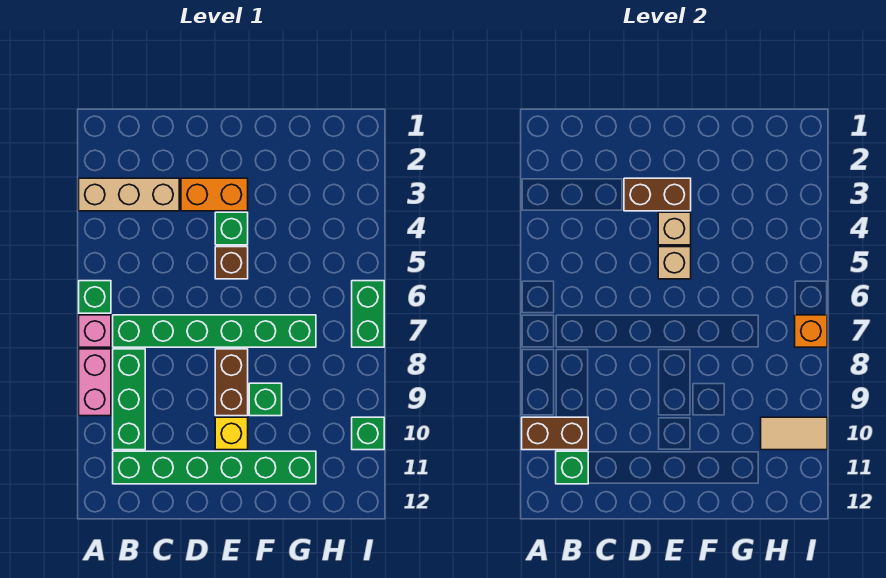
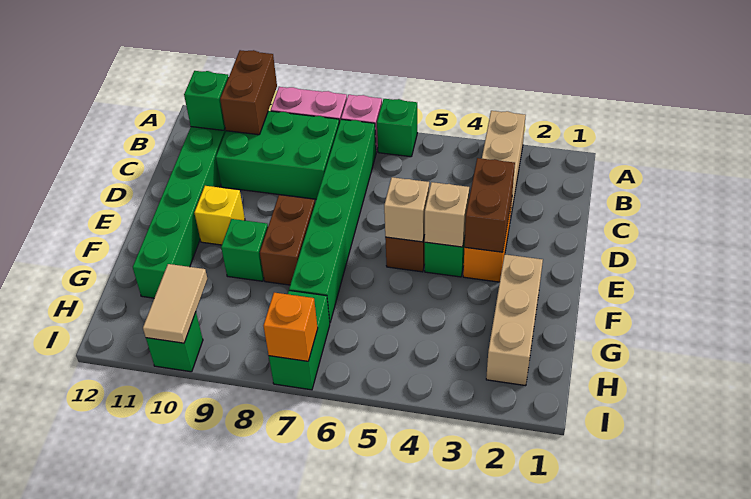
green 1x3 brick [113,349,145,450] -> green 2x3 brick [216,111,339,199]
brown 1x2 brick [215,349,248,416] -> brown 1x2 brick turned to [260,195,315,285]
none -> tan 1x3 brick [486,254,543,386]
green 1x2 brick [352,281,384,347] -> green 1x2 brick turned to [269,291,330,390]

